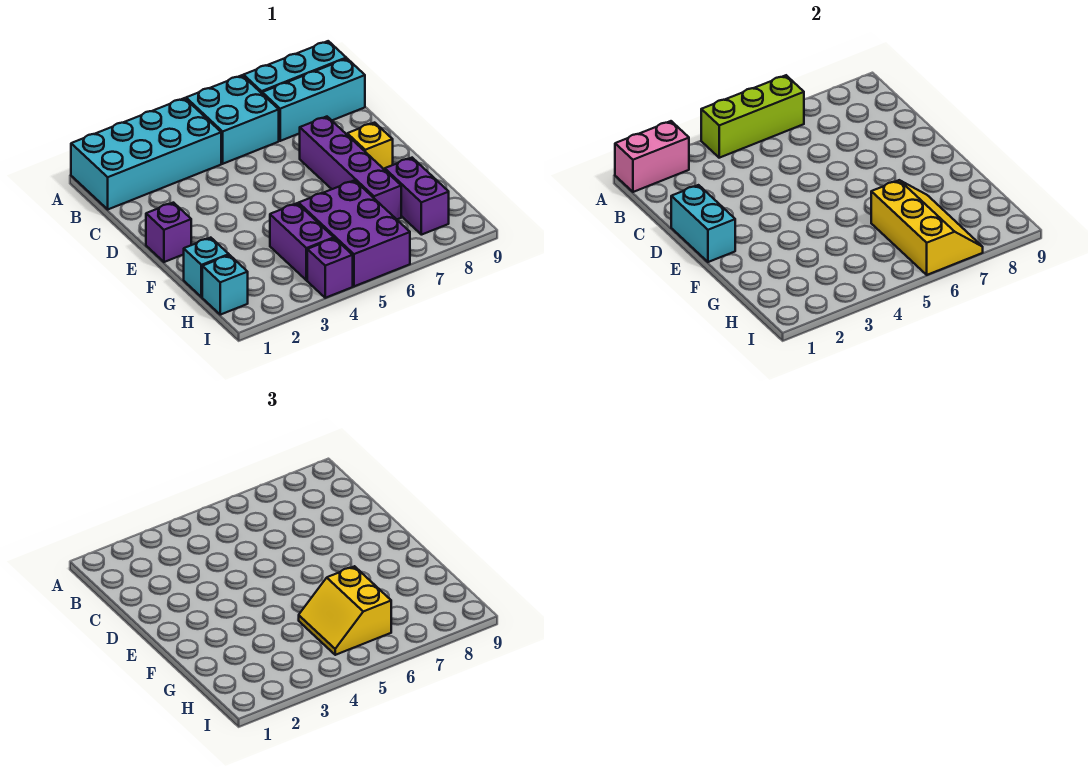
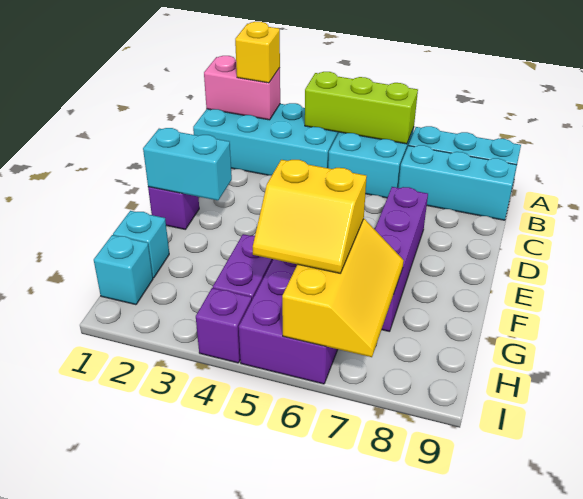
cyan 1x2 brick [671,185,735,262] -> cyan 1x2 brick turned to [143,128,232,201]
yellow 1x1 brick [347,123,393,170] -> yellow 1x1 brick moved to [235,22,280,83]
yellow 2x2 slope [299,566,391,655] -> yellow 2x2 slope turned to [253,160,367,273]
purple 1x2 brick [385,158,449,235] -> none

